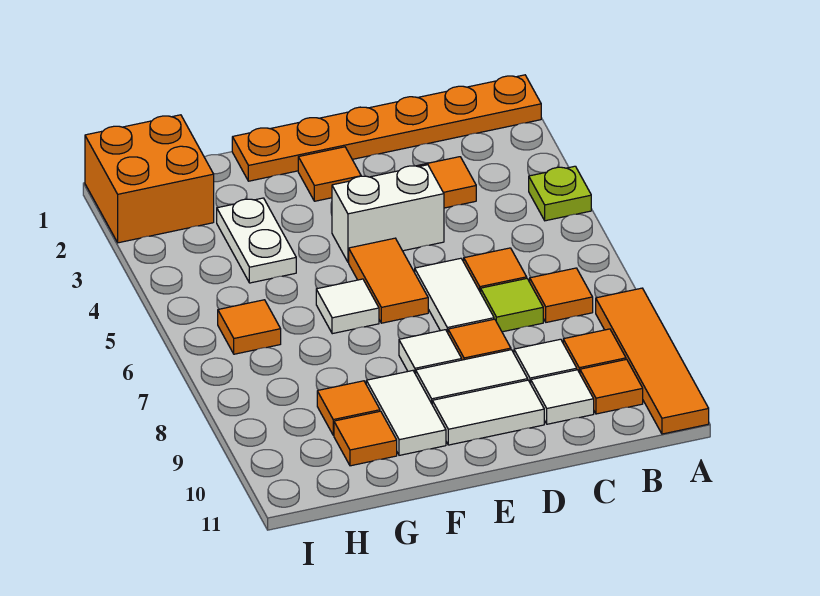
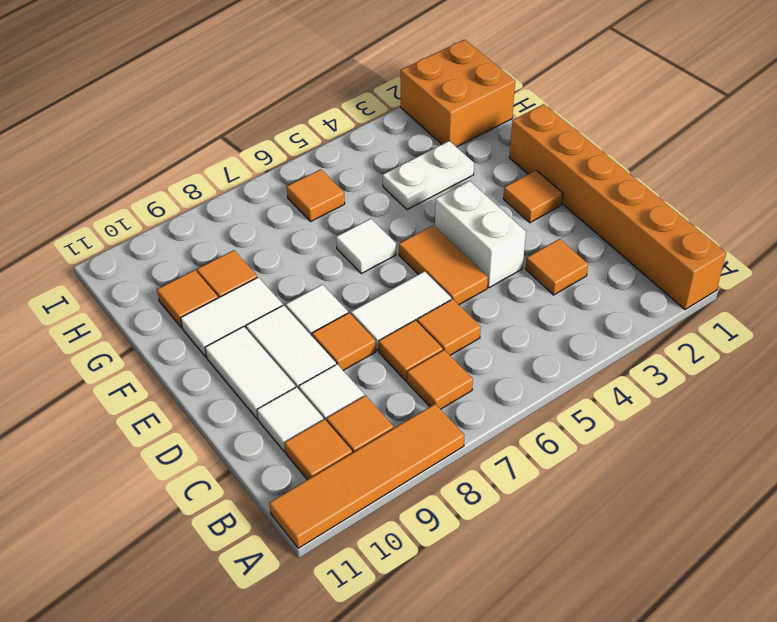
orange 1x6 plate [232,75,541,181] -> orange 1x6 brick [509,104,726,310]
lime 1x1 plate [529,166,591,221] -> none
lime 1x1 tile [481,279,543,332] -> orange 1x1 tile [379,320,443,381]
orange 1x2 tile [349,238,428,323] -> orange 1x2 tile turned to [399,225,488,305]

